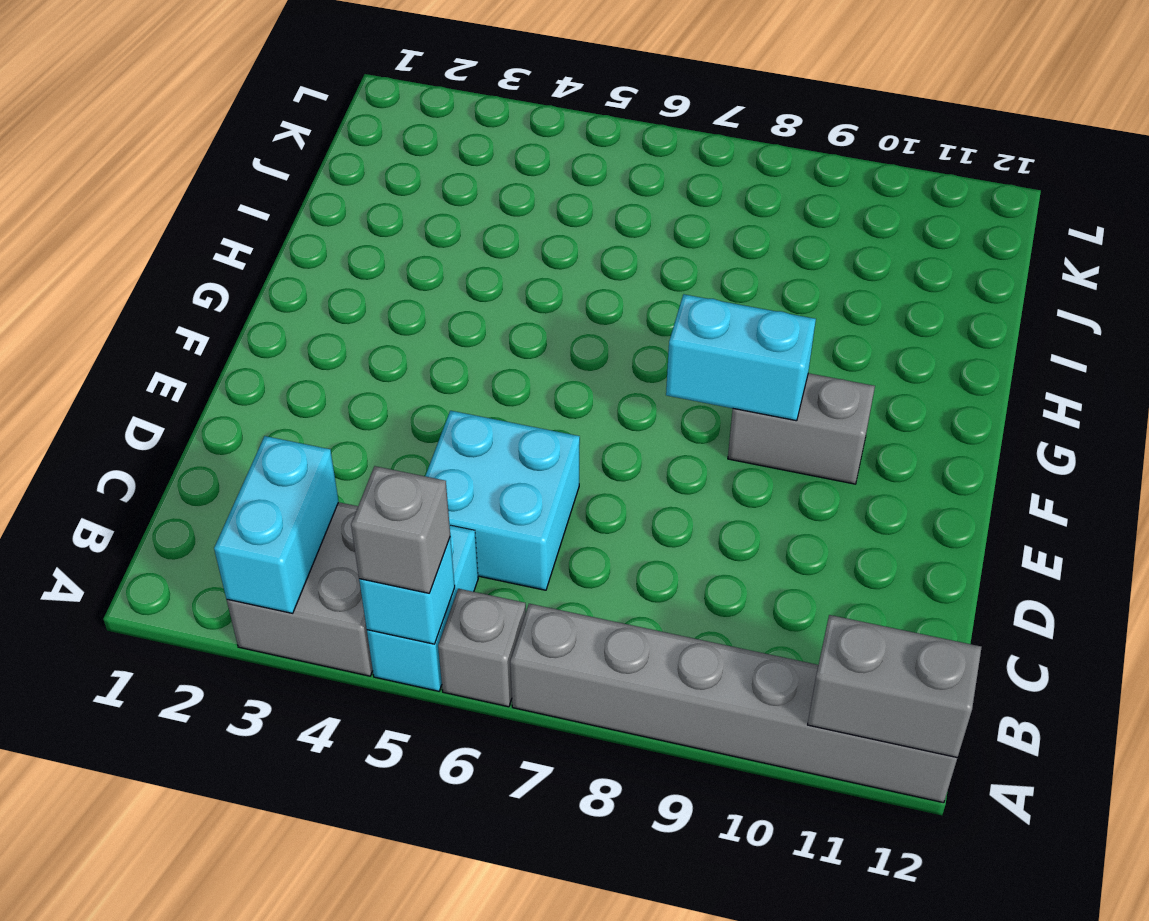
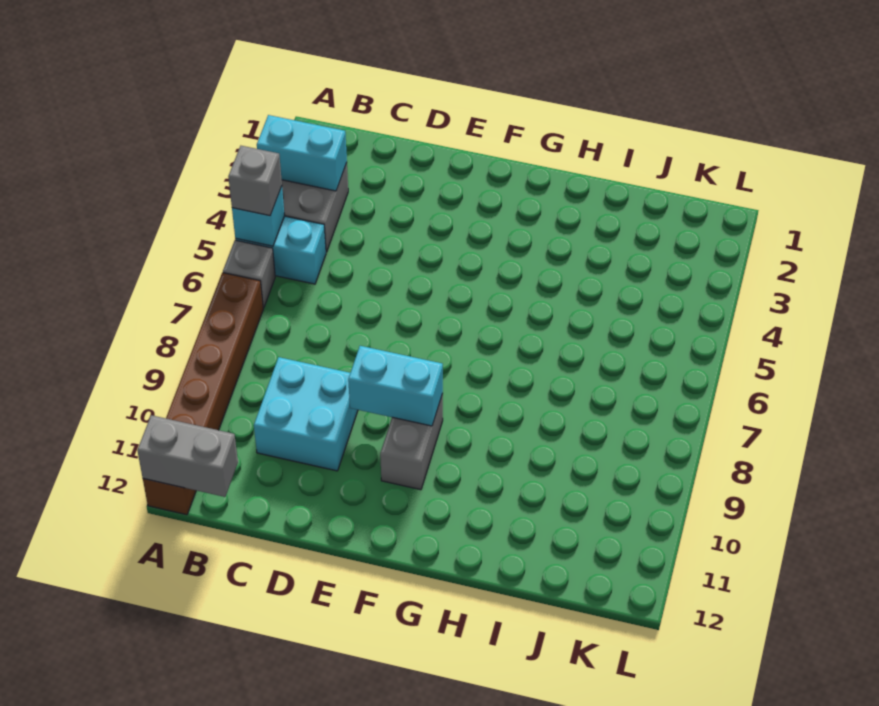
grey 1x6 brick [510,604,957,803] -> brown 1x6 brick [143,273,263,515]
grey 1x2 brick [808,615,982,758] -> grey 1x2 brick turned to [137,415,238,497]
cyan 2x2 brick [425,411,580,590] -> cyan 2x2 brick moved to [254,357,358,471]
cyan 1x2 brick [666,294,816,421] -> cyan 1x2 brick turned to [348,346,443,426]

